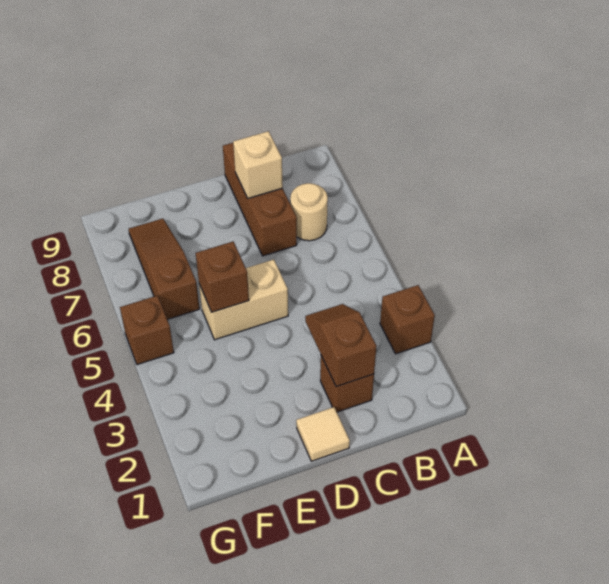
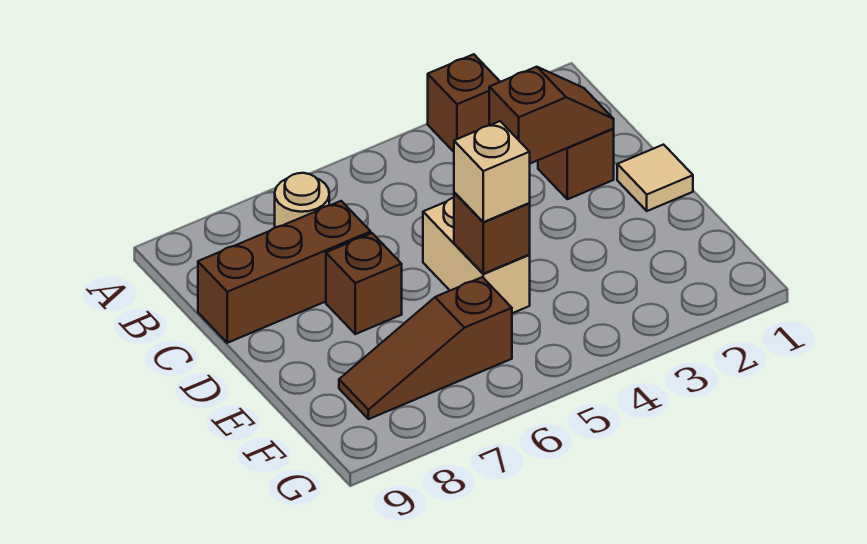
brown 1x2 slope [305,304,377,387] -> brown 1x2 slope turned to [489,67,614,163]
tan 1x1 brick [233,131,283,198] -> tan 1x1 brick moved to [454,121,530,222]
brown 1x1 brick [120,296,174,365] -> brown 1x1 brick moved to [326,233,402,334]

